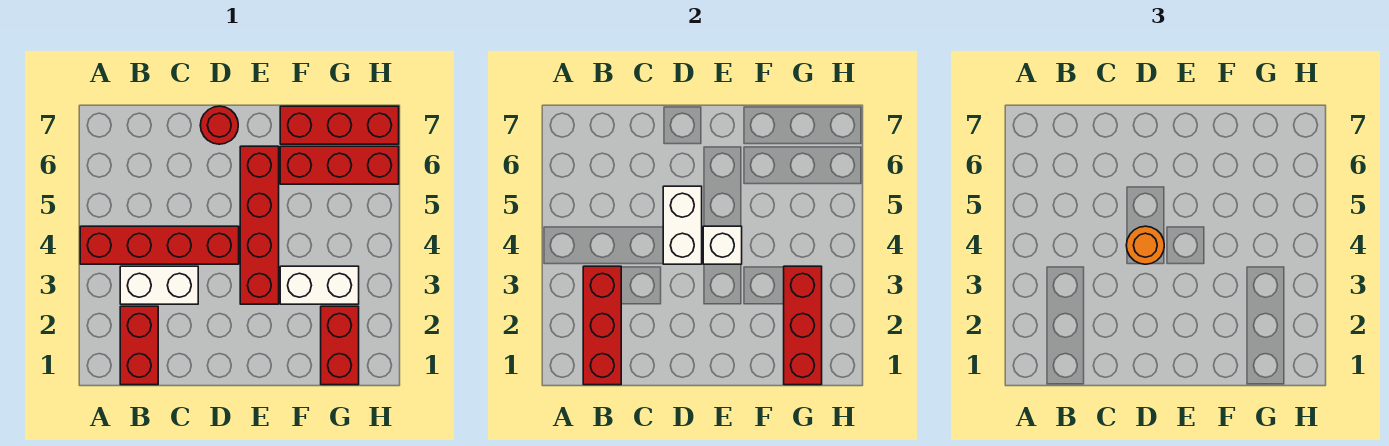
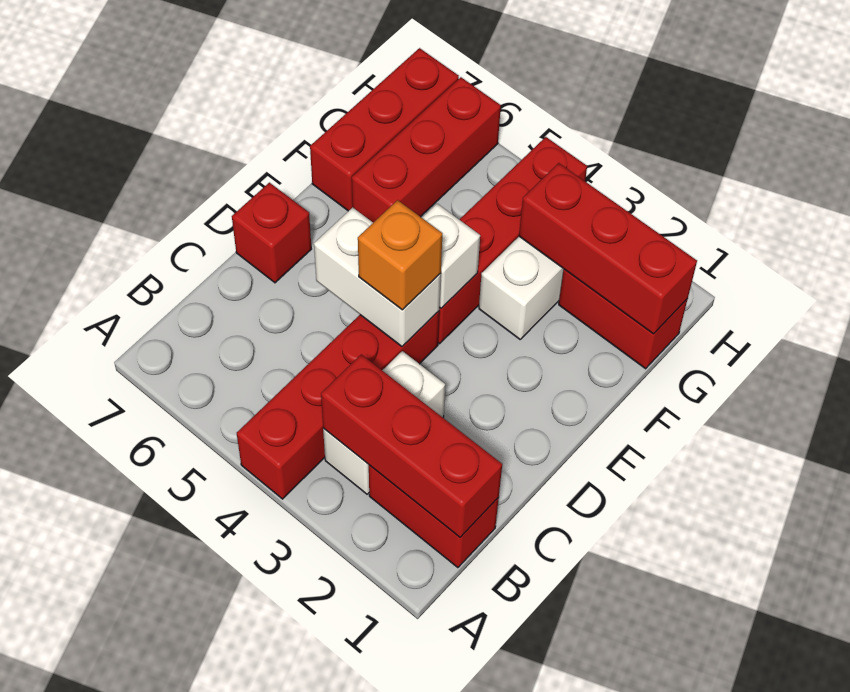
orange 1x1 round brick [1126,226,1164,264] -> orange 1x1 brick [358,200,442,310]
red 1x1 round brick [200,106,238,144] -> red 1x1 brick [232,183,311,283]
red 1x4 brick [240,146,279,304] -> red 1x4 brick turned to [438,137,587,344]

